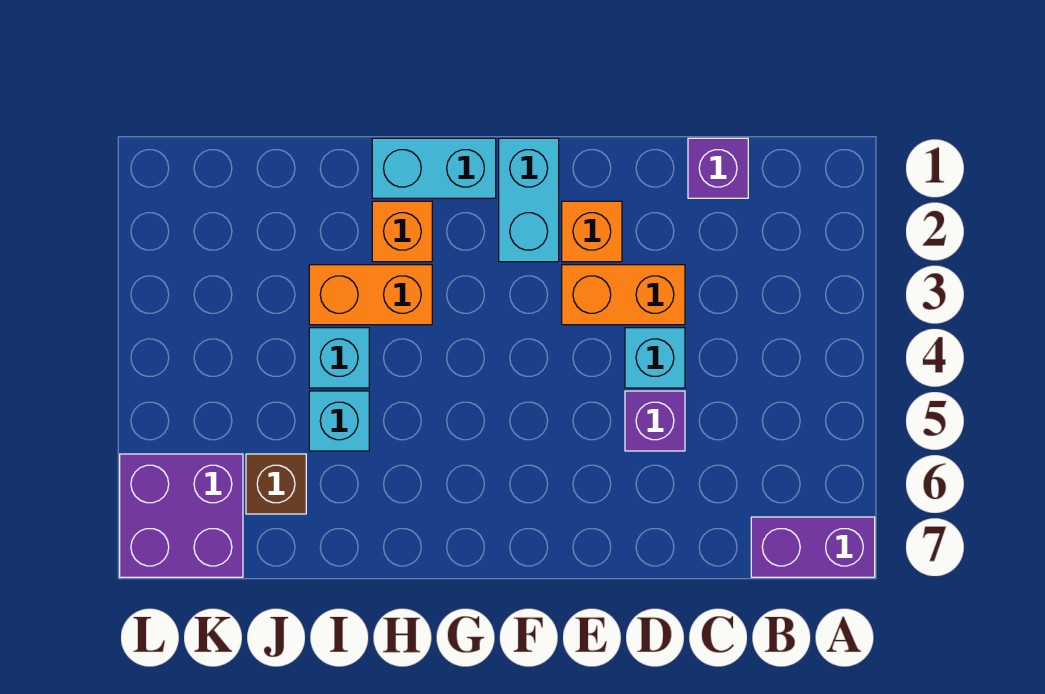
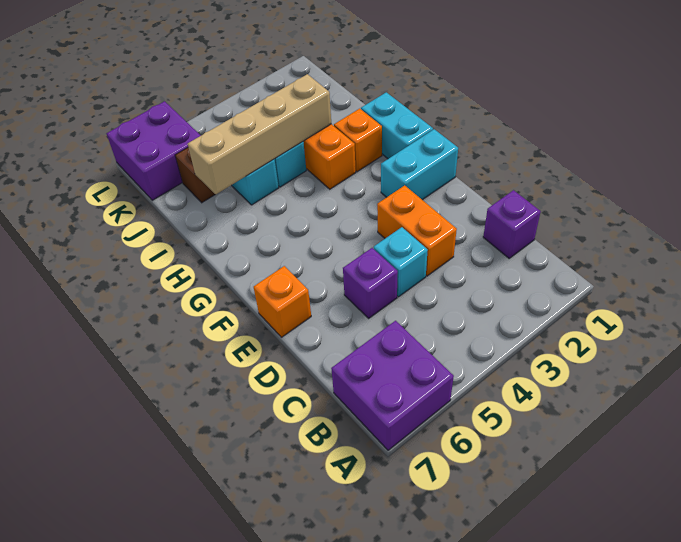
purple 1x2 brick [751,517,875,577] -> purple 2x2 brick [331,321,454,450]
orange 1x1 brick [562,201,622,262] -> orange 1x1 brick moved to [254,266,311,337]
none -> tan 1x4 brick [188,74,331,195]

